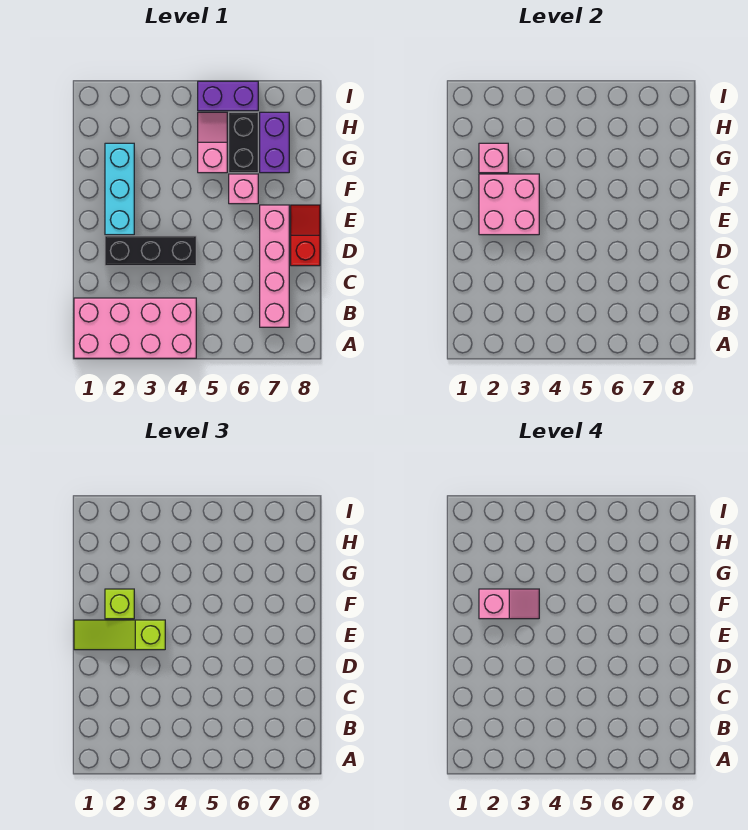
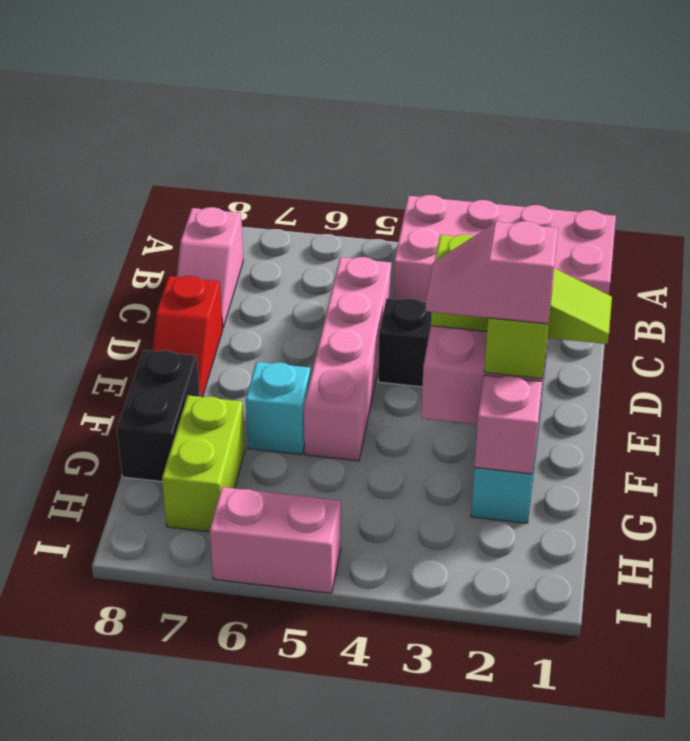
pink 1x4 brick [260,205,289,327] -> pink 1x4 brick moved to [304,257,391,461]
pink 1x1 brick [229,174,258,204] -> cyan 1x1 brick [246,362,311,455]
pink 1x2 slope [198,112,227,173] -> pink 1x2 slope moved to [177,207,243,327]
black 1x2 brick [229,112,258,173] -> black 1x2 brick moved to [117,350,200,482]
purple 1x2 brick [260,112,289,173] -> lime 1x2 brick [162,395,245,532]
purple 1x2 brick [198,81,258,111] -> pink 1x2 brick [210,487,341,593]

